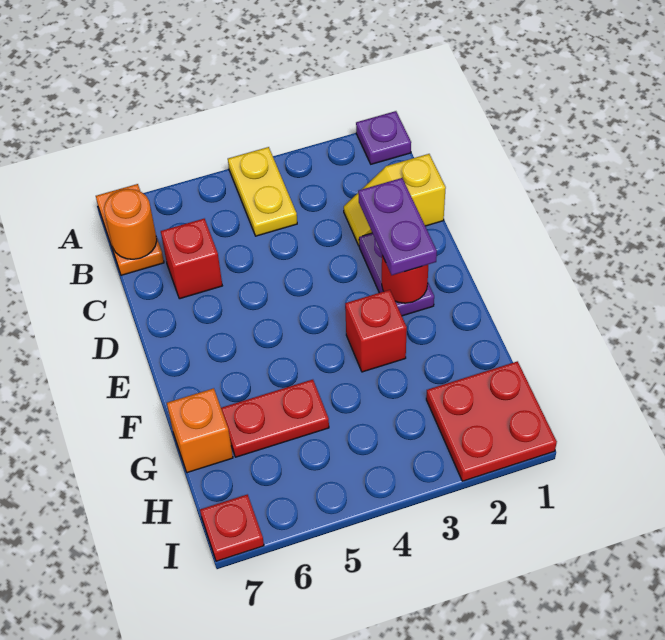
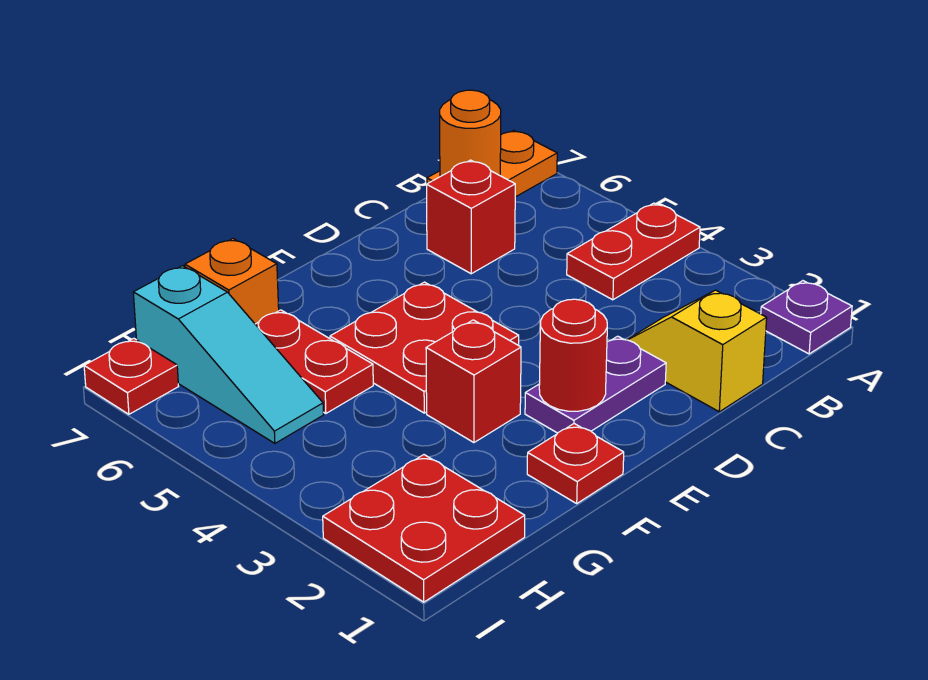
yellow 1x2 plate [228,147,297,236] -> red 1x2 plate [567,203,700,300]
purple 1x2 plate [358,178,437,275] -> none
none -> red 2x2 plate [330,282,519,413]
none -> red 1x1 plate [527,424,624,503]
none -> cyan 1x3 slope [133,266,323,443]

